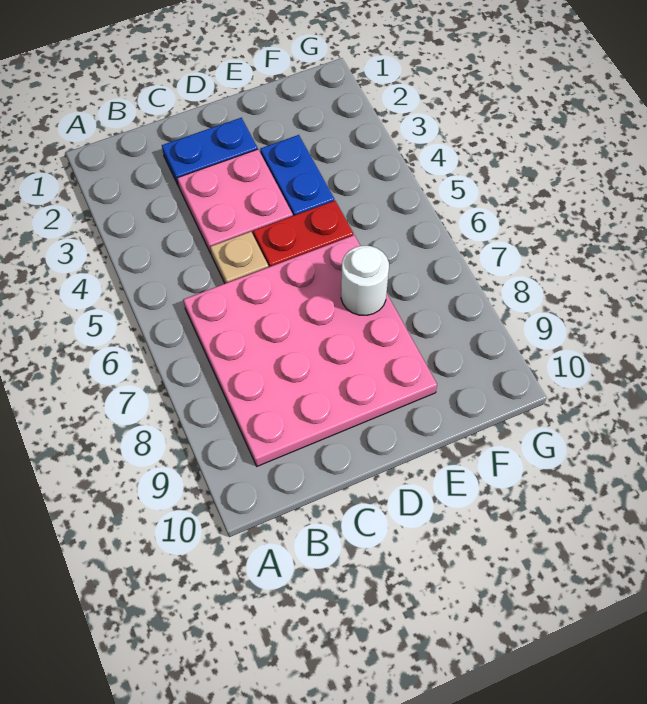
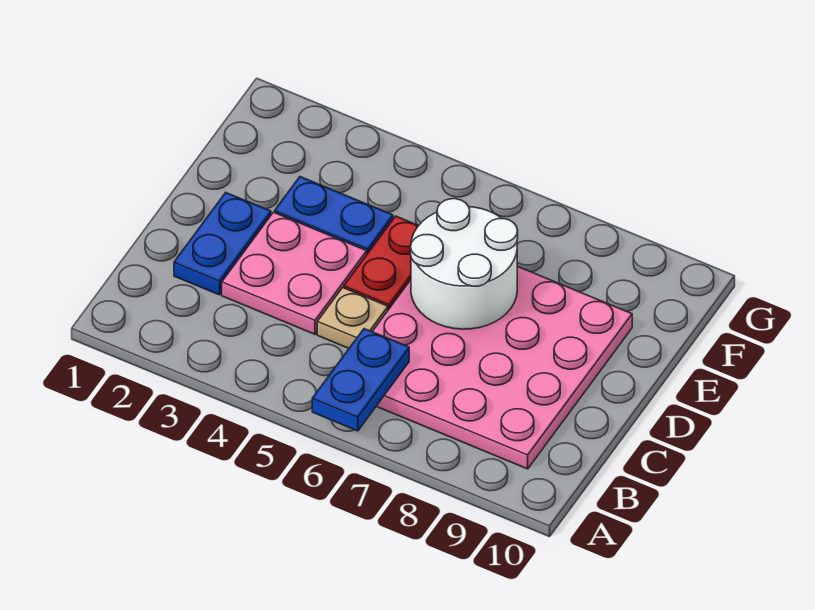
none -> blue 1x2 plate [312,329,409,431]
white 1x1 round brick [341,246,389,315] -> white 2x2 round brick [411,199,518,329]

